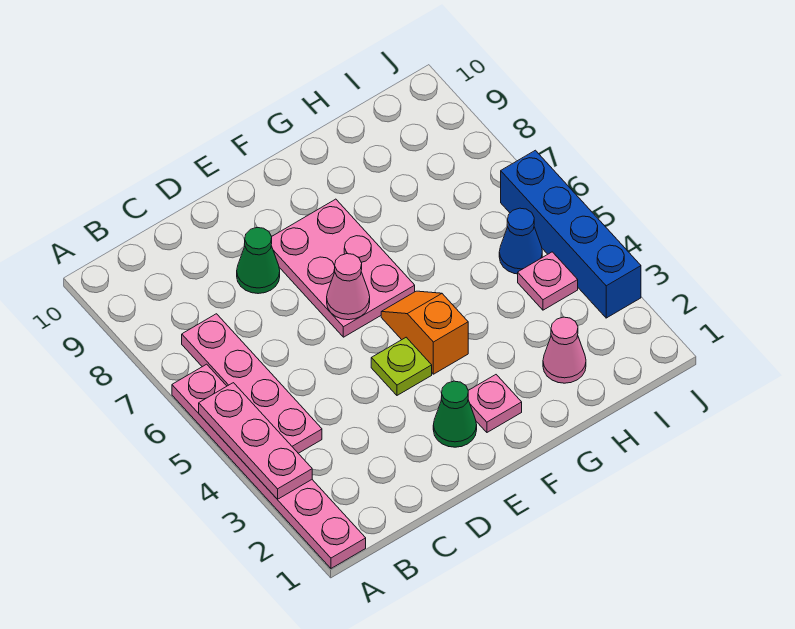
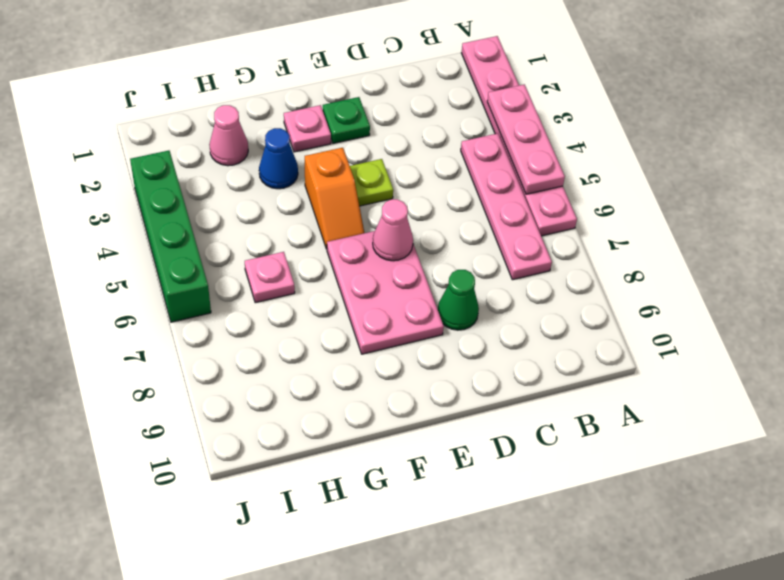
green 1x1 cone [433,381,477,447] -> green 1x1 plate [323,97,370,143]
pink 1x1 plate [518,252,578,310] -> pink 1x1 plate moved to [245,252,295,303]
blue 1x1 cone [499,208,542,274] -> blue 1x1 cone moved to [259,128,298,189]
blue 1x4 brick [501,150,641,318] -> green 1x4 brick [130,151,211,322]

